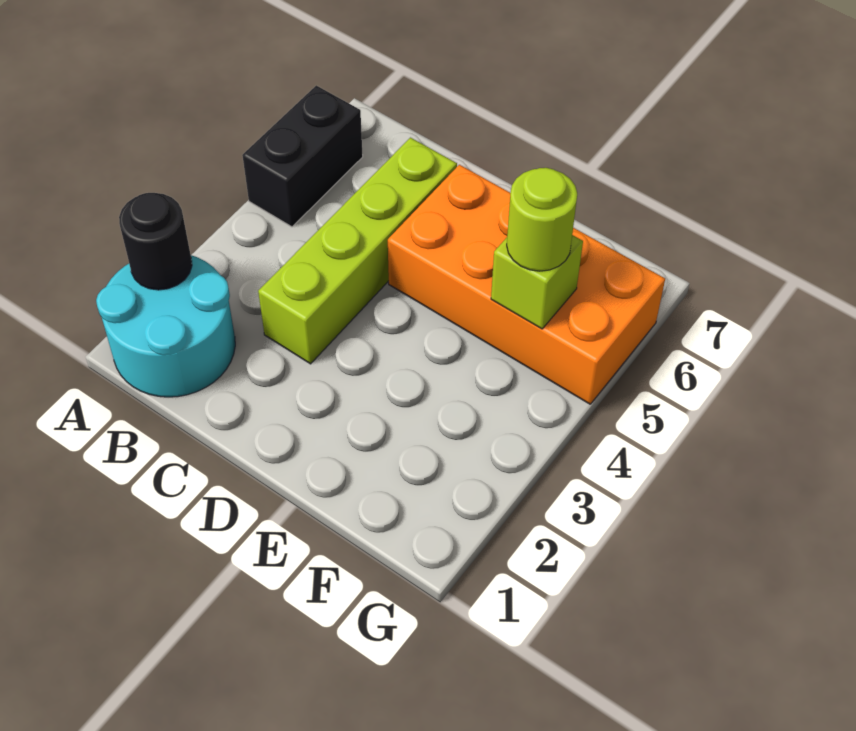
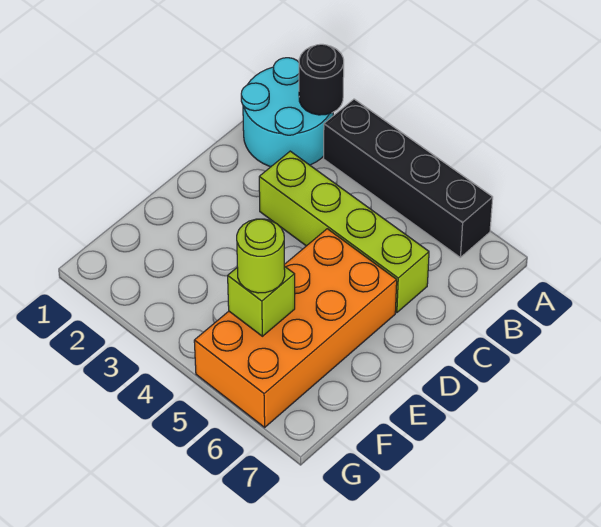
black 1x2 brick [242,85,363,227] -> black 1x4 brick [324,99,493,257]

